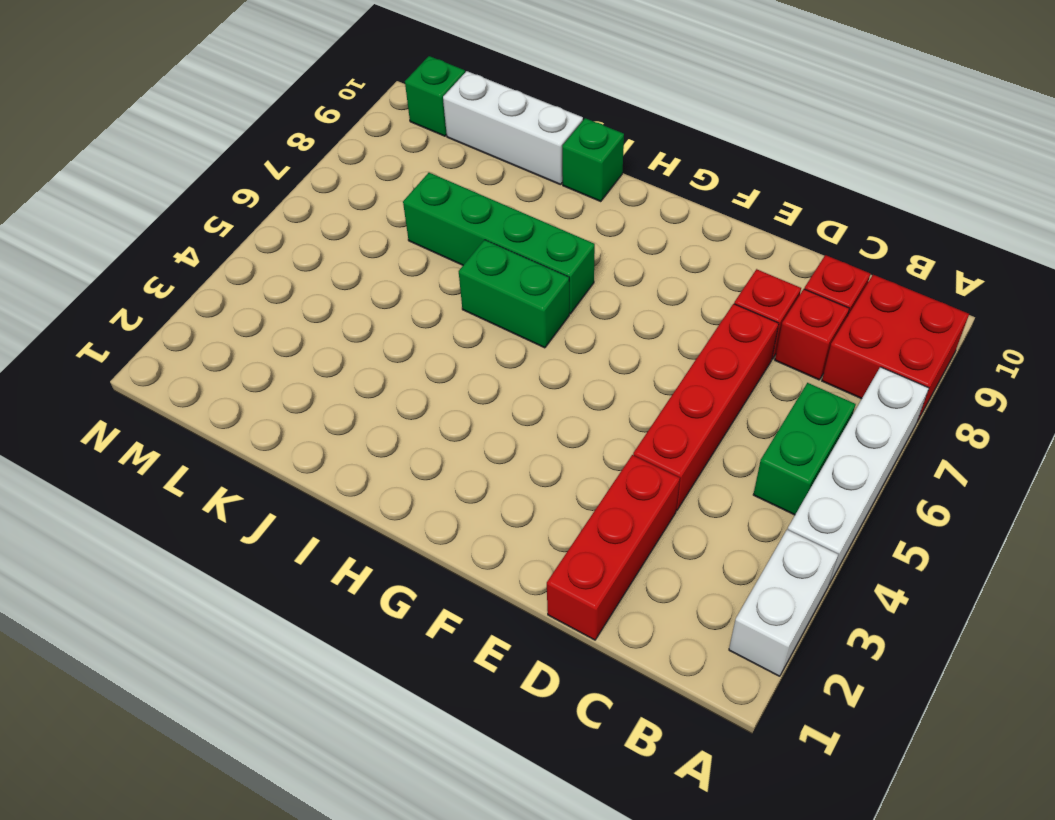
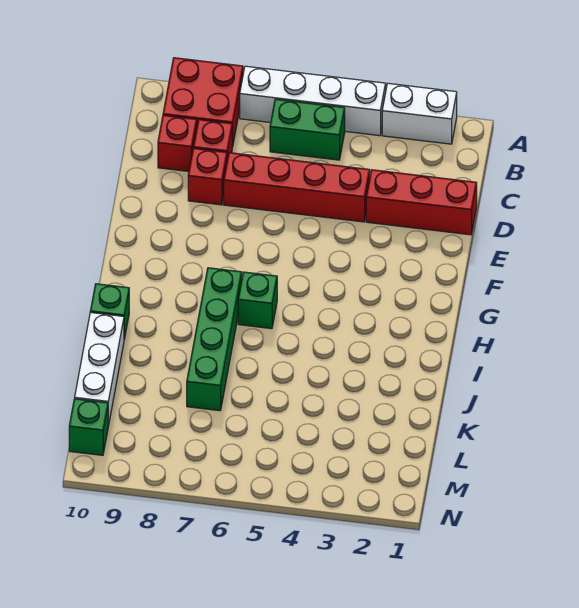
green 1x2 brick [459,240,569,348] -> green 1x1 brick [238,272,277,329]

